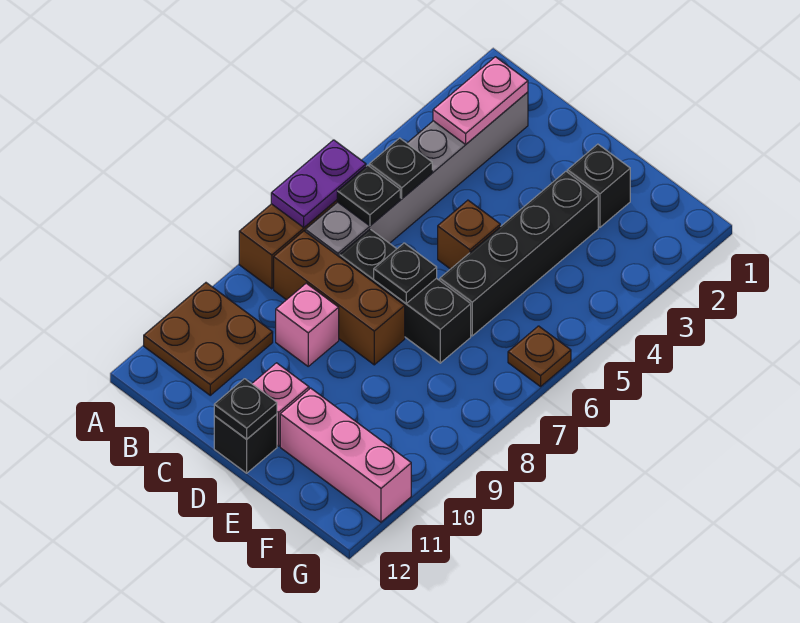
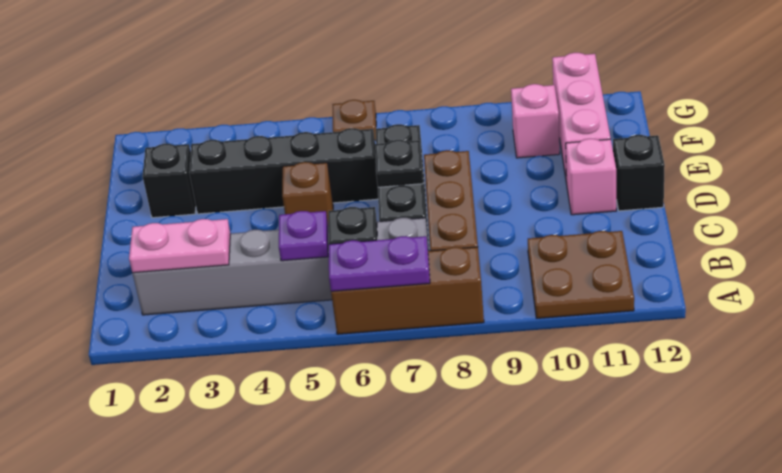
black 1x1 plate [369,138,432,199] -> purple 1x1 plate [279,211,328,261]
pink 1x1 brick [276,283,339,366] -> pink 1x1 brick moved to [511,84,560,158]
black 1x1 plate [214,379,277,439] -> none

